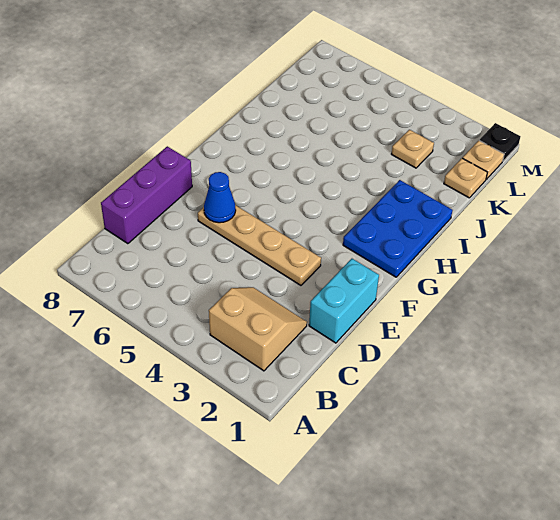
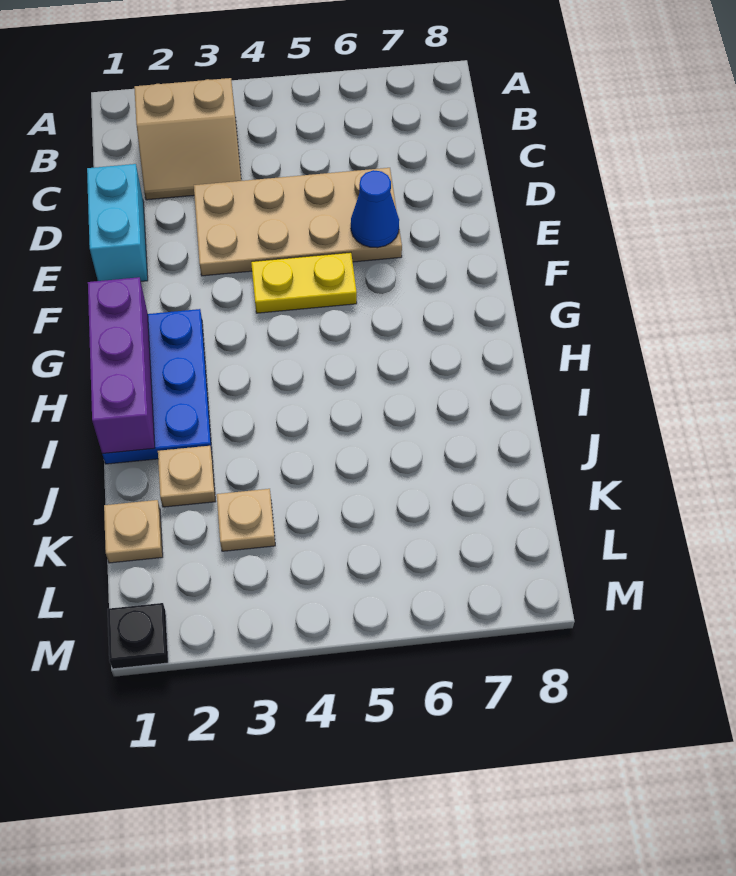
purple 1x3 brick [101,146,192,244] -> purple 1x3 brick moved to [88,277,155,454]
tan 1x4 plate [198,205,321,285] -> tan 2x4 plate [194,168,402,276]
none -> yellow 1x2 plate [251,252,357,313]
tan 1x1 plate [463,141,504,179] -> tan 1x1 plate moved to [158,446,216,507]

